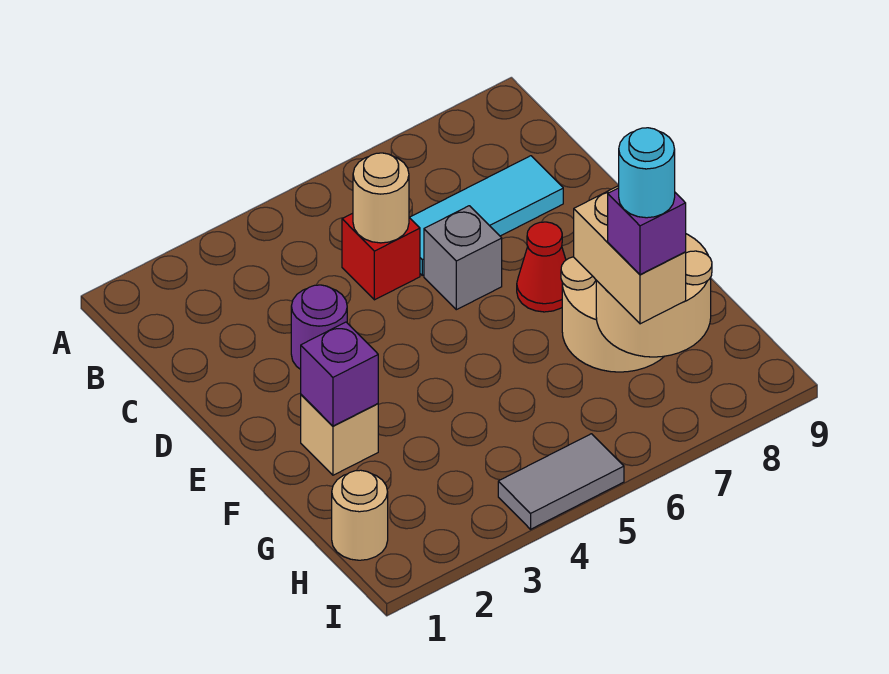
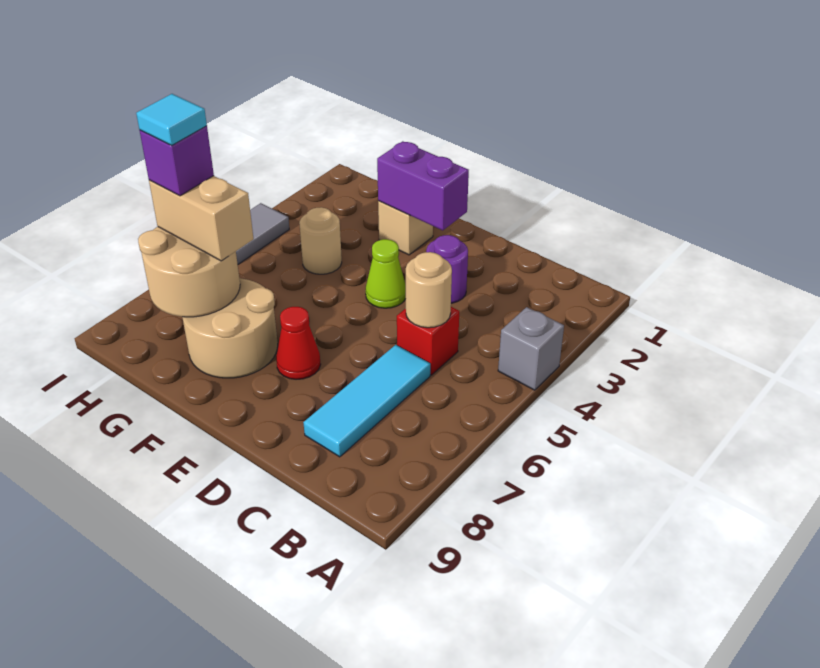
grey 1x1 brick [424,206,502,310] -> grey 1x1 brick moved to [498,307,564,390]
none -> lime 1x1 cone [366,239,406,308]
purple 1x1 brick [301,322,378,426] -> purple 1x2 brick [377,141,469,231]
tan 1x1 round brick [332,470,388,560] -> tan 1x1 round brick moved to [299,207,342,274]
cyan 1x1 round brick [619,128,675,218] -> cyan 1x1 tile [136,94,207,145]

